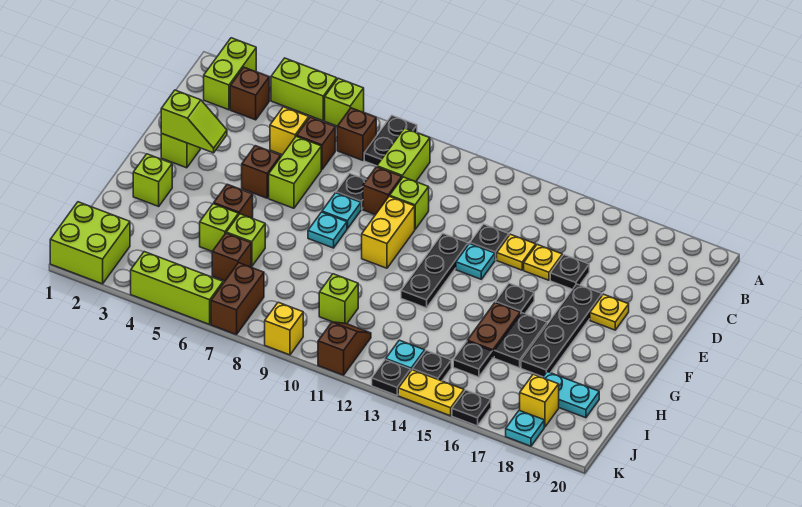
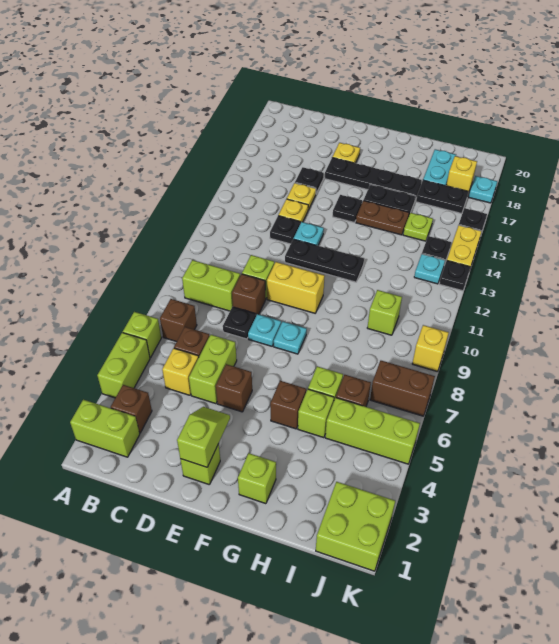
black 1x2 plate [364,116,417,166] -> black 1x2 plate moved to [416,180,469,214]
lime 1x2 brick [269,136,321,208] -> lime 1x2 brick turned to [189,335,237,404]
black 1x1 plate [453,341,492,377] -> lime 1x1 plate [403,213,433,241]
brown 1x2 slope [318,322,371,375] -> none
lime 1x3 brick [131,252,223,324] -> lime 1x3 brick turned to [325,398,420,464]

